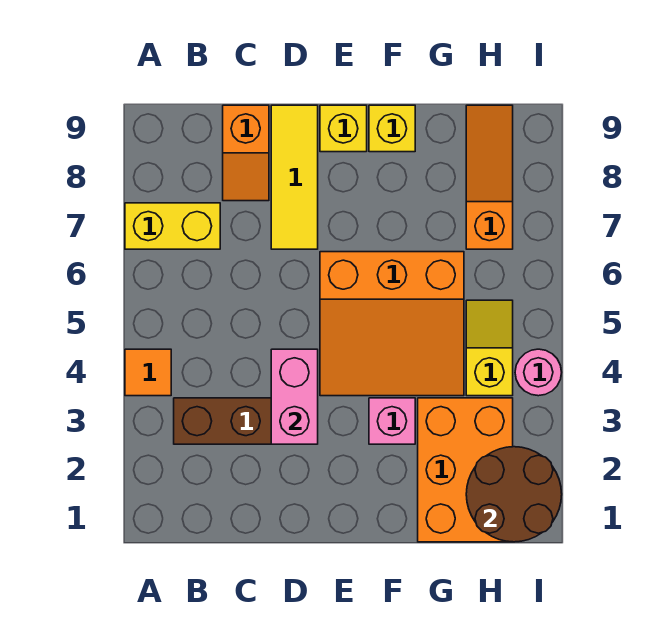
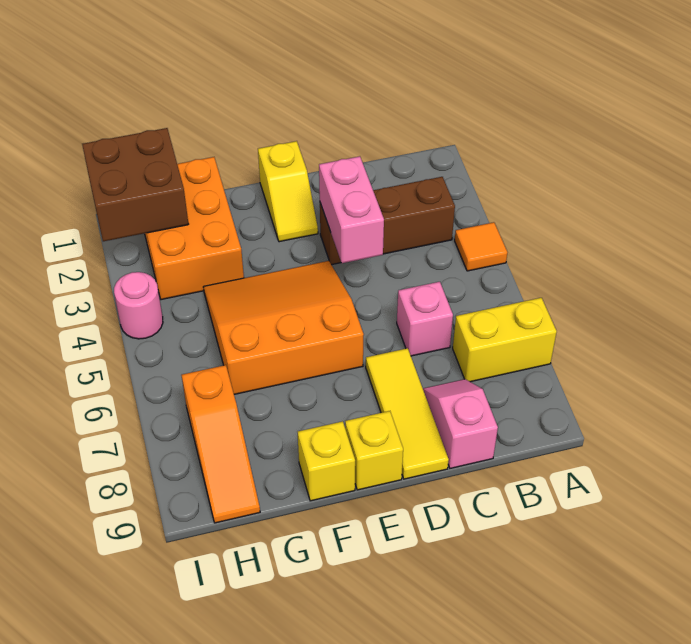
orange 1x2 slope [223,105,269,201] -> pink 1x2 slope [423,379,498,468]
pink 1x1 brick [369,398,415,444] -> pink 1x1 brick moved to [397,282,453,356]
brown 2x2 round brick [466,447,562,542] -> brown 2x2 brick [82,128,188,241]
yellow 1x2 slope [466,300,513,396] -> yellow 1x2 slope moved to [258,141,318,242]

